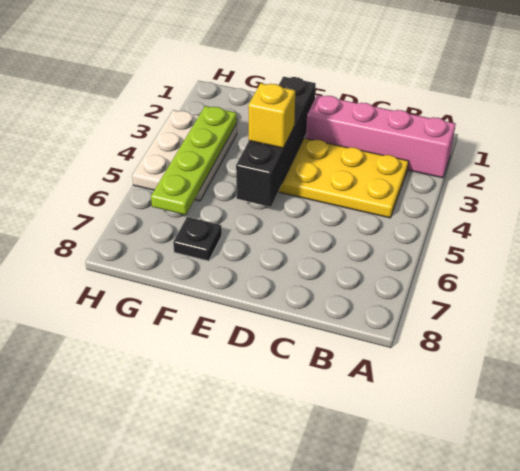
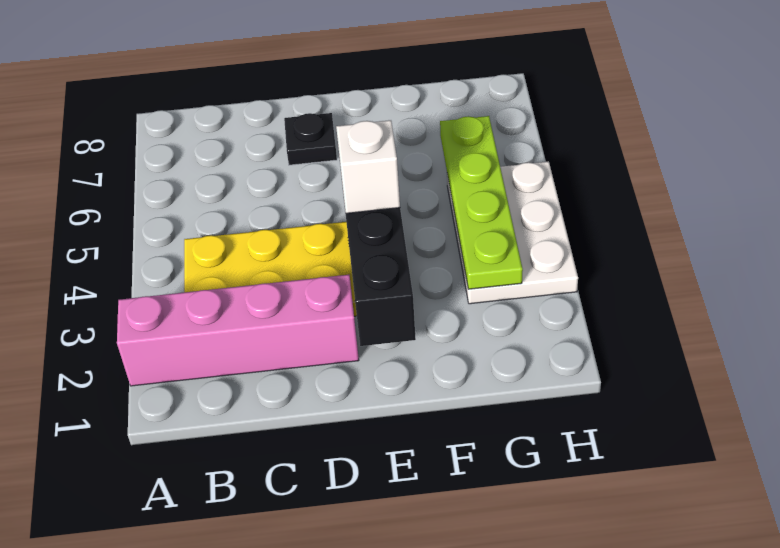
yellow 1x1 brick [248,83,295,148] -> white 1x1 brick [336,120,400,213]
black 1x1 plate [173,217,222,261] -> black 1x1 plate moved to [284,113,337,165]

